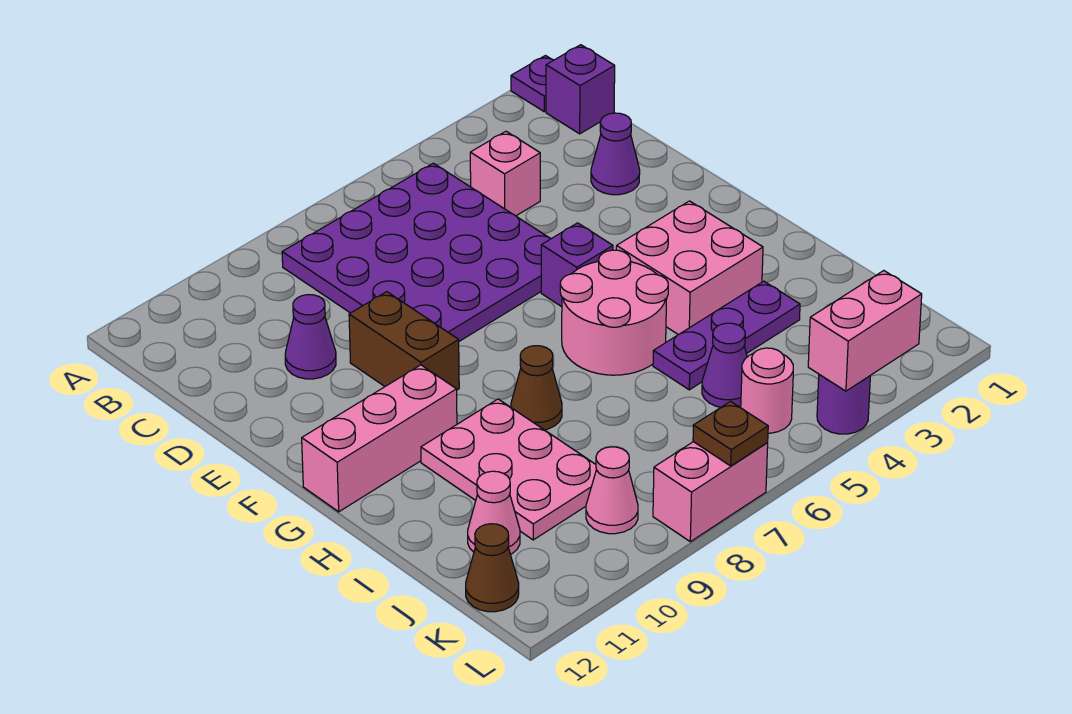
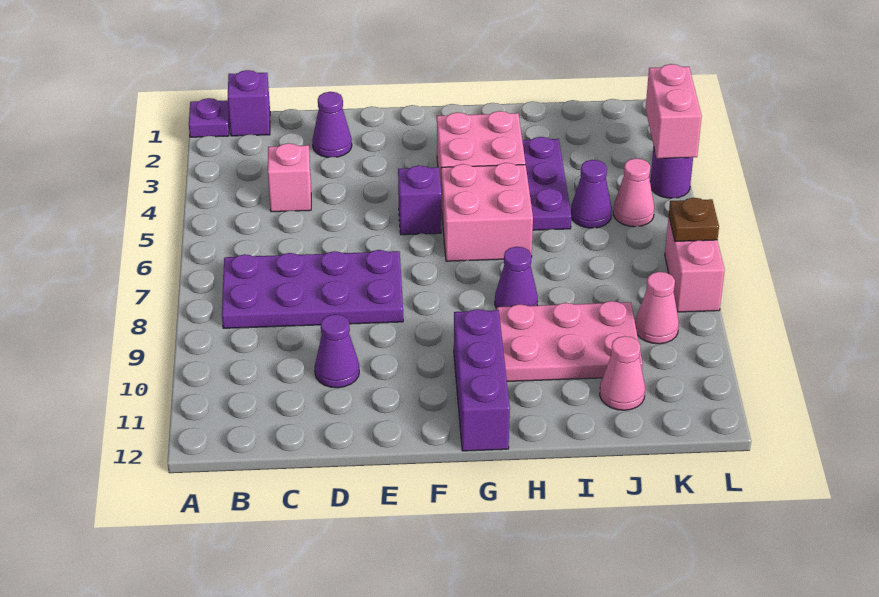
purple 4x4 plate [282,163,551,341] -> purple 2x4 plate [222,250,403,328]
brown 1x2 brick [349,292,459,390] -> none
pink 2x2 round brick [560,250,668,375] -> pink 2x2 brick [441,163,533,261]
pink 1x3 brick [302,365,457,512] -> purple 1x3 brick [454,309,510,451]
brown 1x1 cone [511,346,562,430] -> purple 1x1 cone [495,247,538,309]
pink 1x1 round brick [741,348,793,433] -> pink 1x1 cone [613,158,654,227]
brown 1x1 cone [466,524,519,612] -> none

